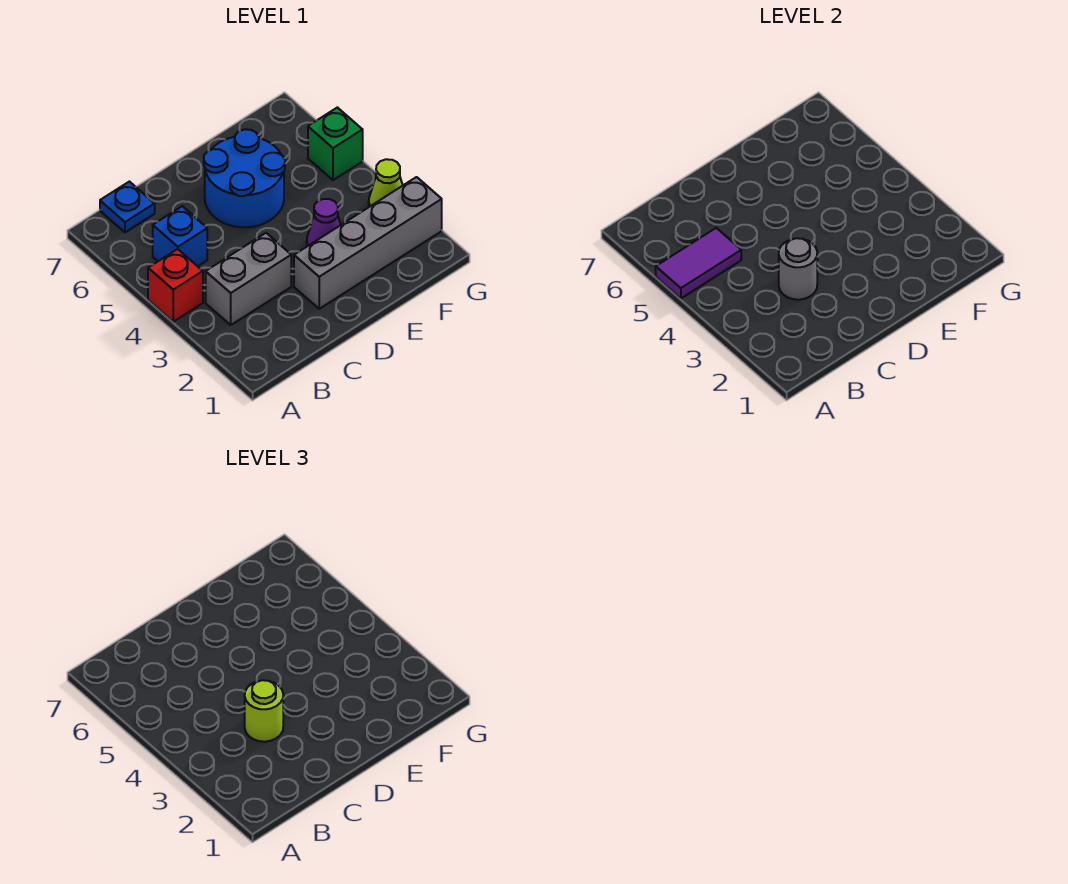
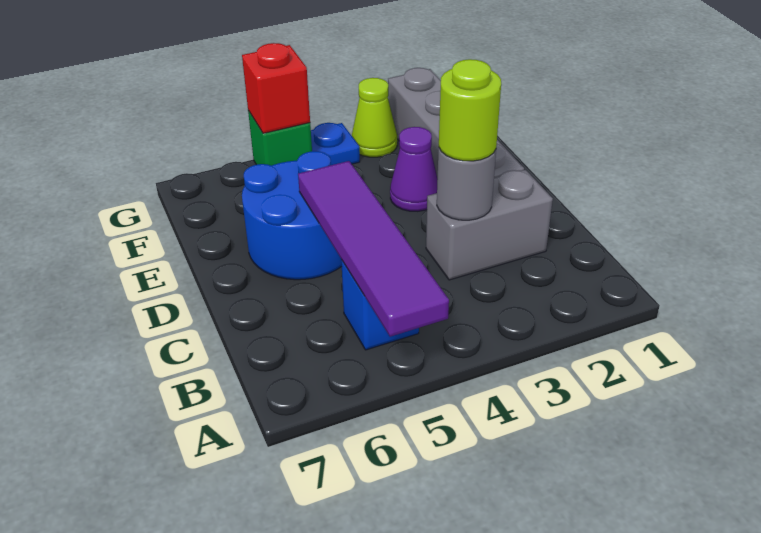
red 1x1 brick [148,249,203,322] -> red 1x1 brick moved to [242,43,310,133]
purple 1x2 tile [656,228,741,298] -> purple 1x4 tile [298,161,449,337]
grey 1x2 brick [206,233,291,325] -> grey 1x2 brick turned to [426,170,553,280]
blue 1x1 plate [100,182,155,232] -> blue 1x1 plate moved to [311,123,360,165]

